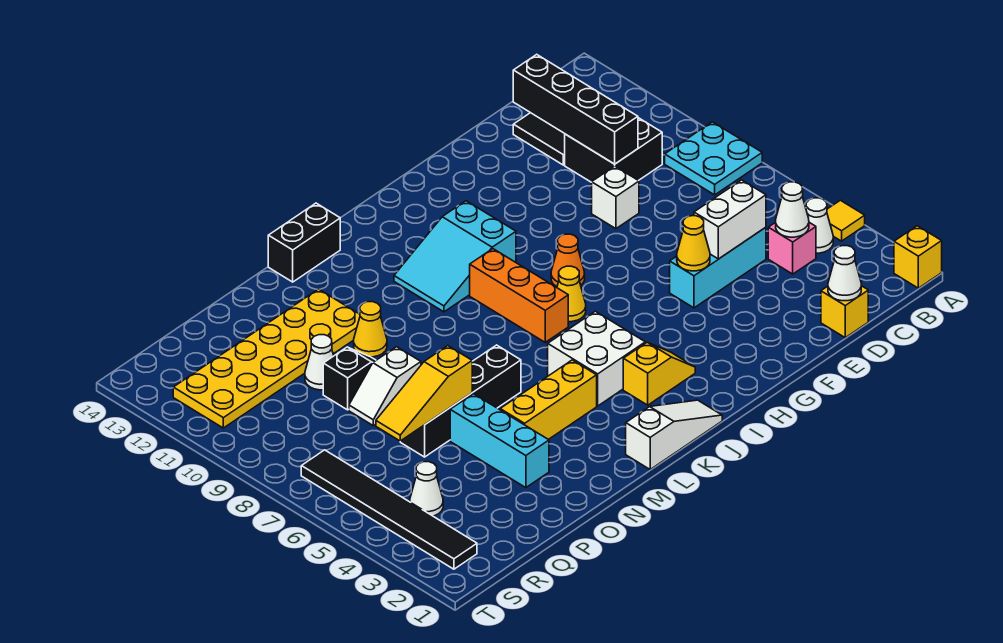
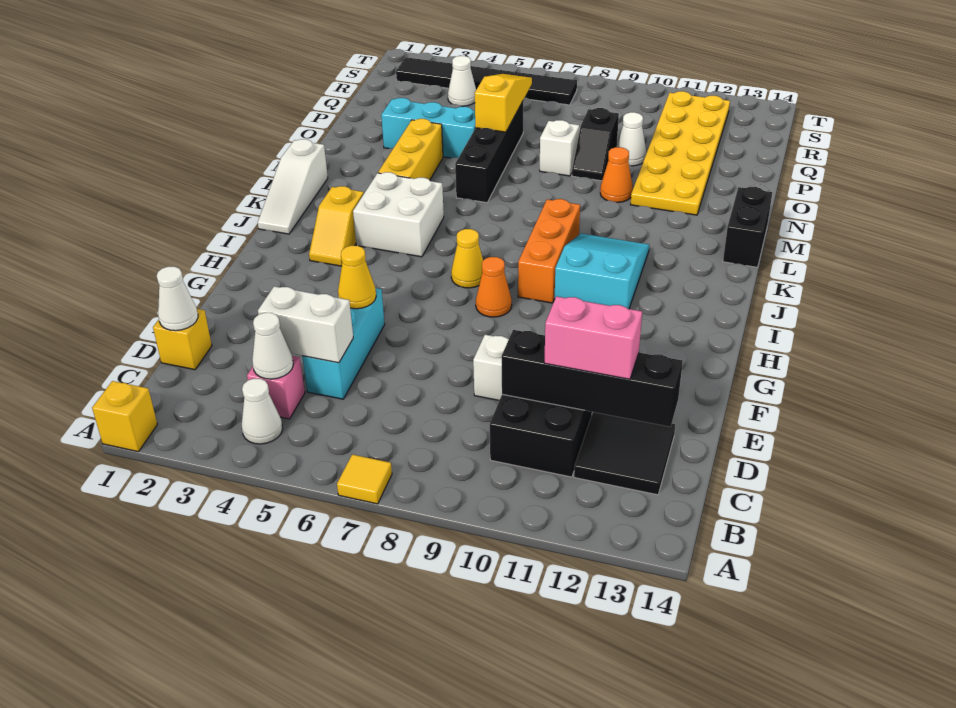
yellow 1x1 tile [827,200,865,241] -> yellow 1x1 tile moved to [337,455,392,504]
cyan 2x2 plate [665,122,762,195] -> none
white 1x2 brick [694,180,766,259] -> white 1x2 brick turned to [258,286,353,363]
none -> pink 1x2 brick [544,296,642,379]
orange 1x3 brick [470,249,568,342] -> orange 1x3 brick turned to [518,199,580,303]
yellow 1x1 cone [354,302,387,357] -> orange 1x1 cone [600,147,633,202]

